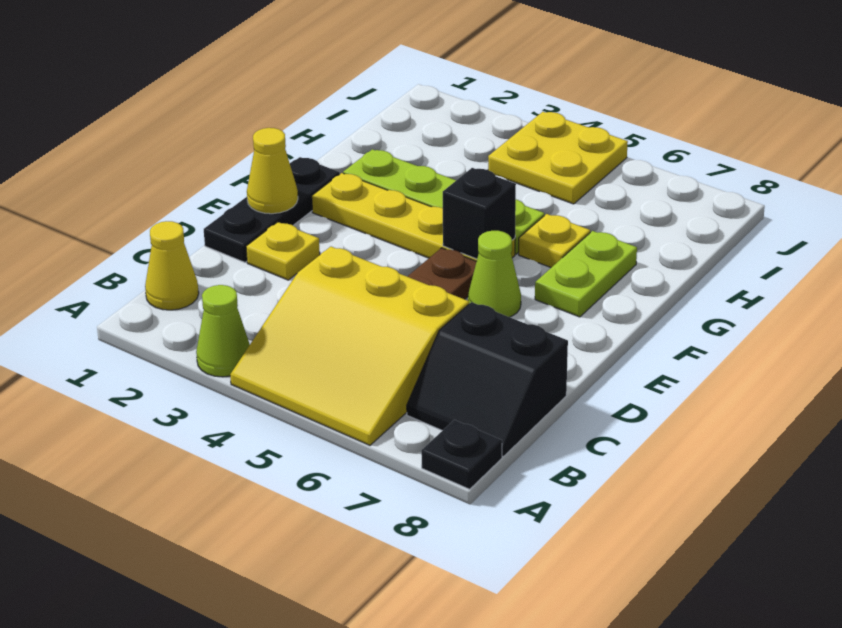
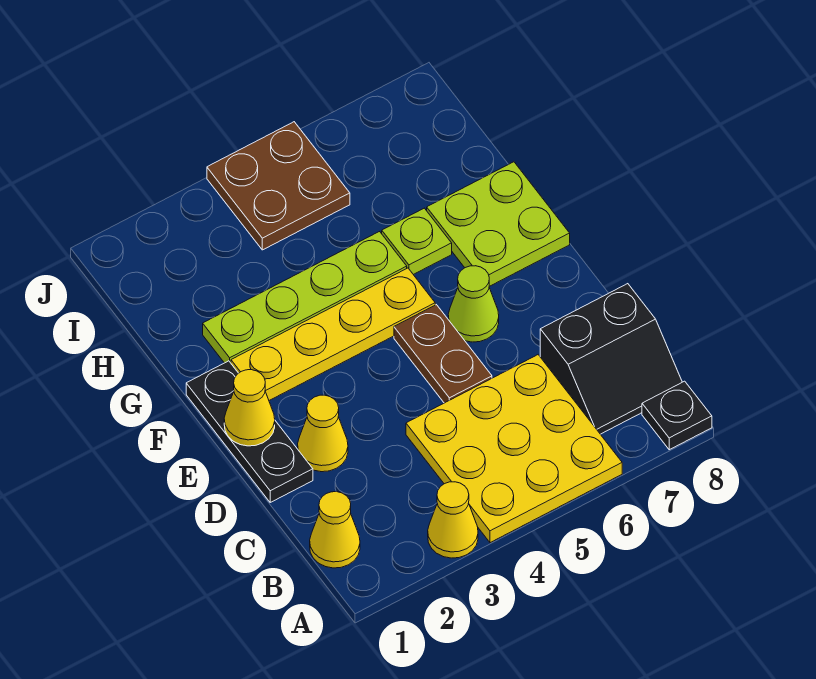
lime 1x1 cone [196,285,250,377] -> yellow 1x1 cone [428,482,478,558]
yellow 3x3 slope [230,247,469,445] -> yellow 3x3 plate [406,355,622,543]
yellow 1x1 plate [246,222,320,280] -> yellow 1x1 cone [298,395,348,472]
black 1x1 brick [443,168,516,259] -> none
lime 1x2 plate [535,231,637,317] -> lime 2x2 plate [427,162,570,286]
yellow 1x1 plate [519,214,590,267] -> lime 1x1 plate [382,208,452,275]
yellow 2x2 plate [488,112,628,204] -> brown 2x2 plate [207,122,350,250]

